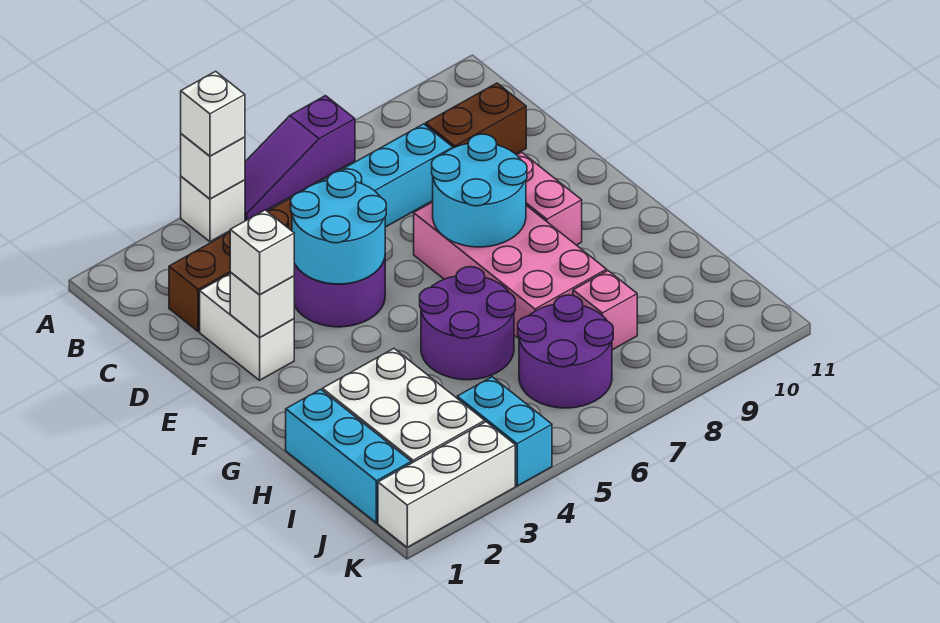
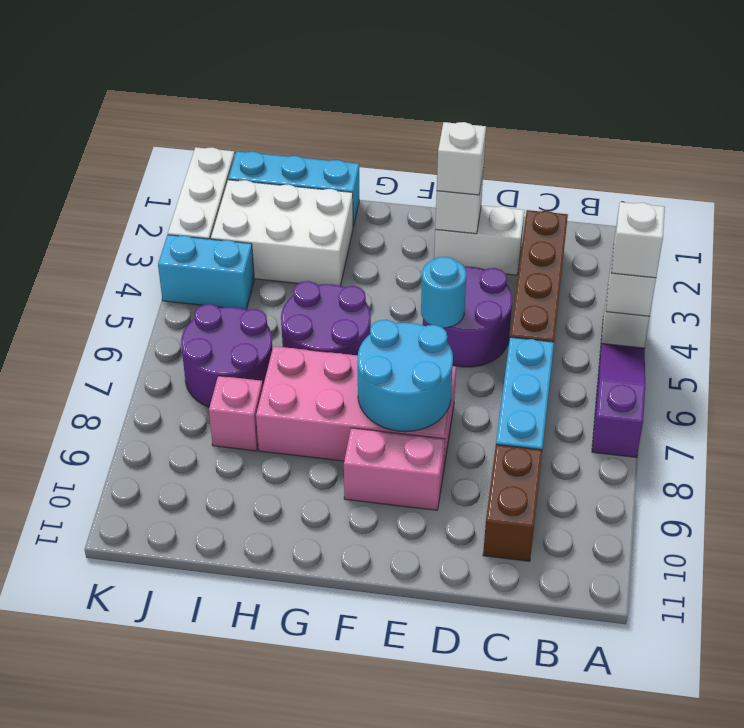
cyan 2x2 round brick [291,171,386,284] -> cyan 1x1 round brick [421,257,466,328]

